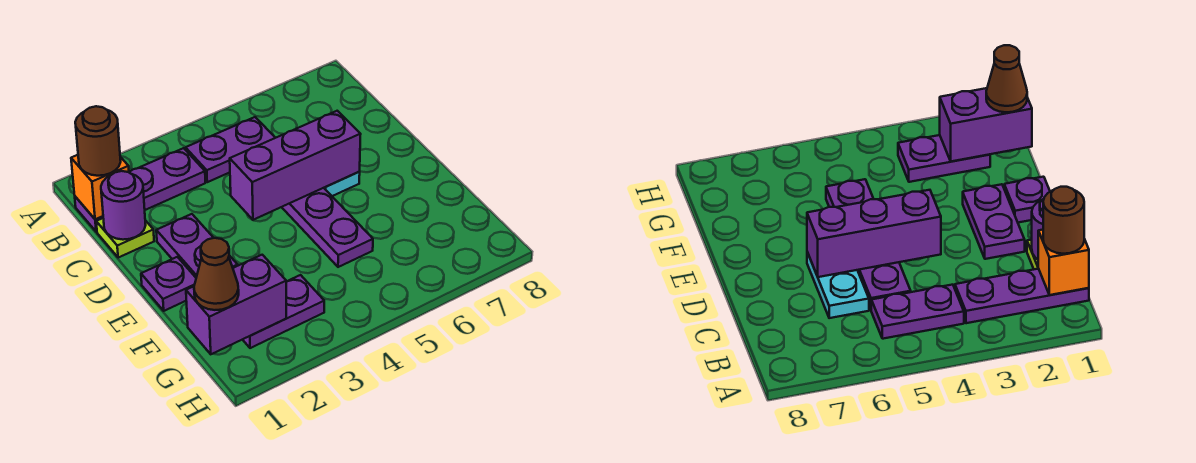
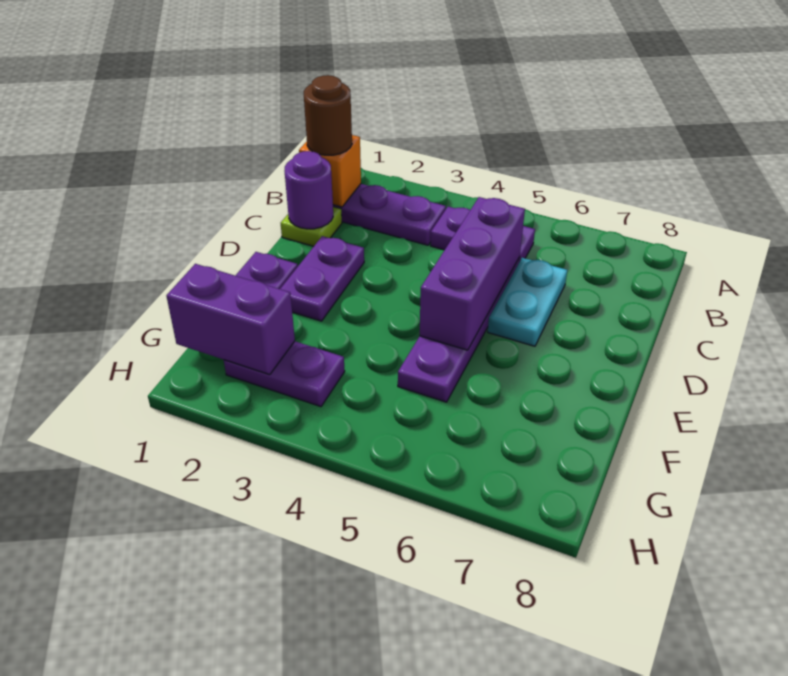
purple 1x3 brick [230,111,361,220] -> purple 1x3 brick turned to [420,197,525,350]
brown 1x1 cone [194,238,239,310] -> none

